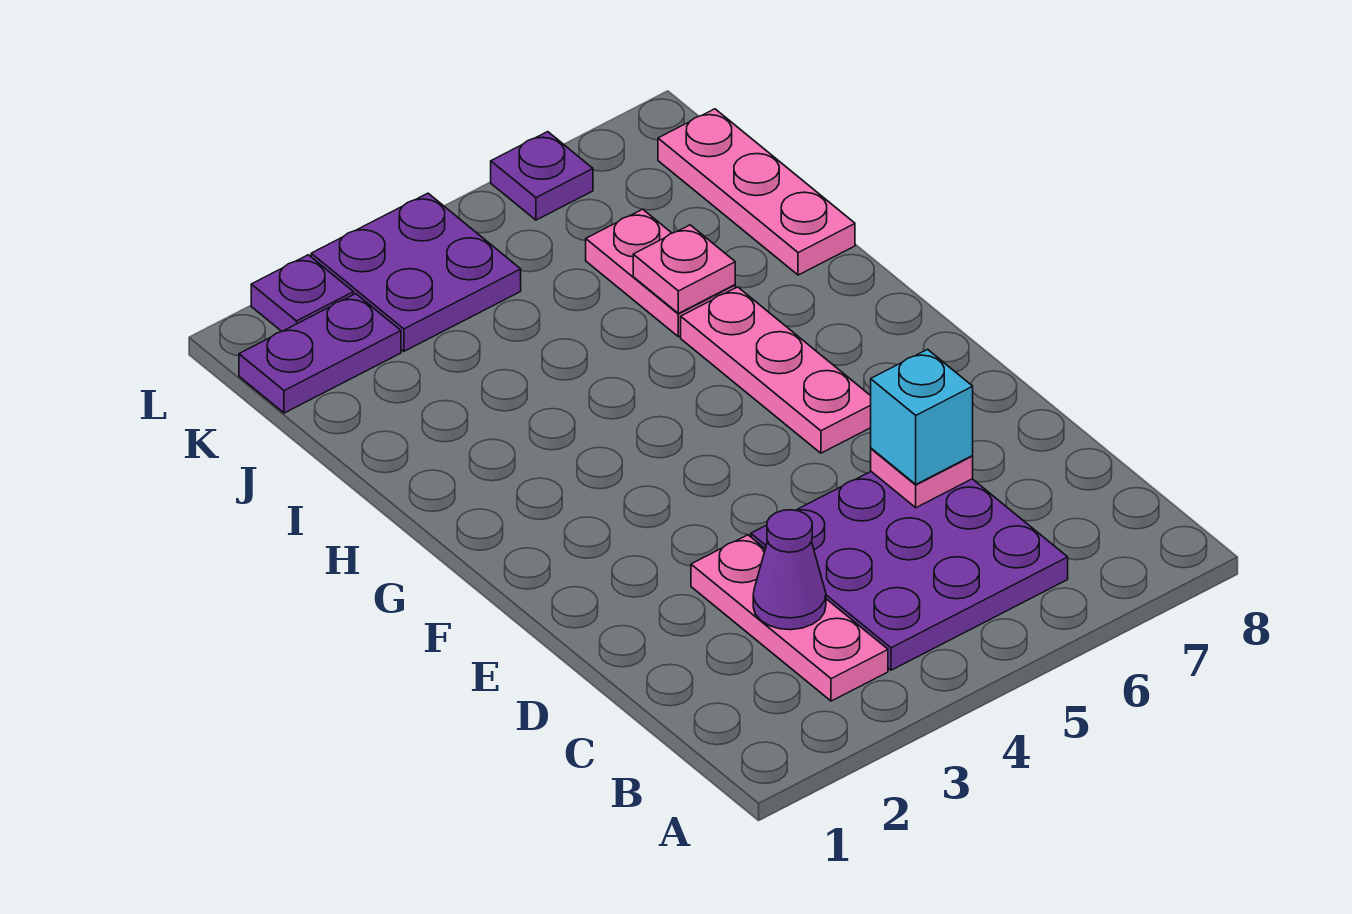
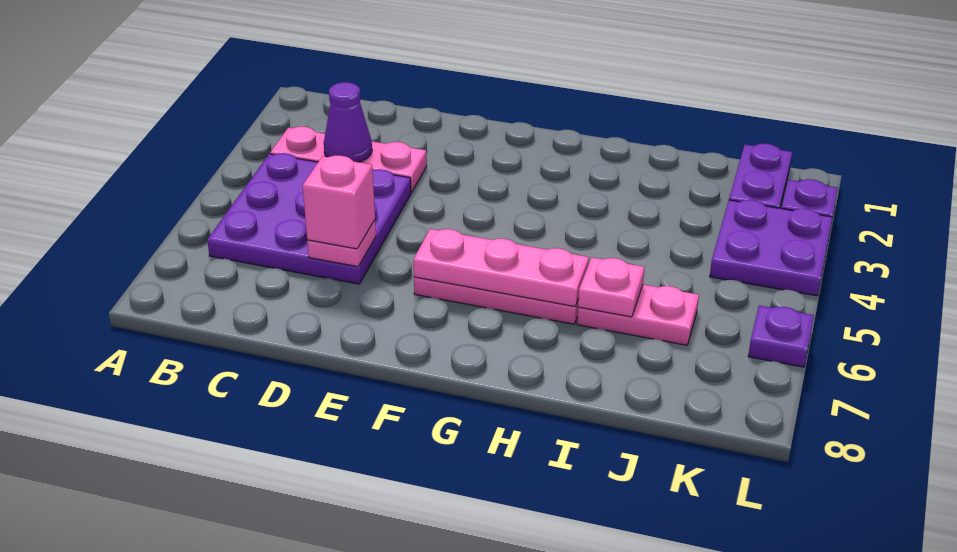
cyan 1x1 brick [871,349,973,484] -> pink 1x1 brick [303,155,375,249]
pink 1x3 plate [658,109,855,275] -> pink 1x3 plate moved to [413,229,589,307]

